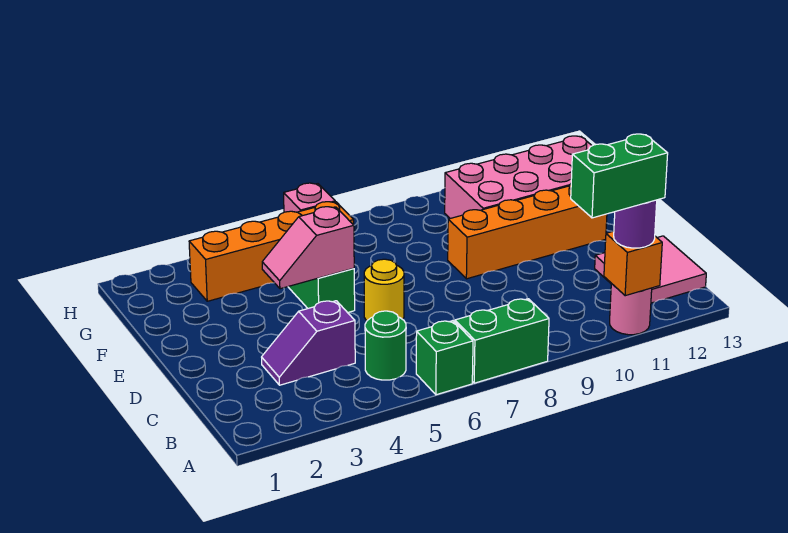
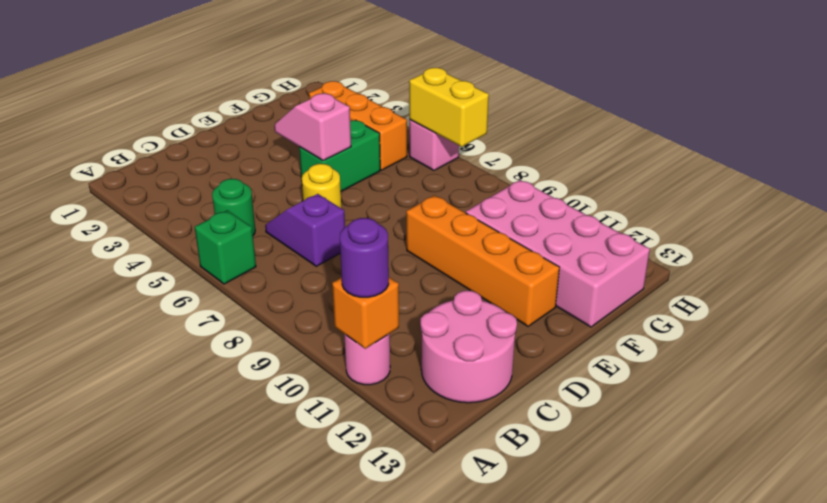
green 1x2 brick [455,299,549,383] -> none
green 1x2 brick [571,134,668,218] -> none
pink 2x2 tile [595,236,706,303] -> pink 2x2 round brick [421,291,517,403]
purple 1x2 slope [262,301,355,385] -> purple 1x2 slope moved to [265,194,345,266]
orange 1x4 brick [189,202,354,301] -> orange 1x3 brick [309,81,407,170]
none -> yellow 1x2 brick [409,68,489,147]

